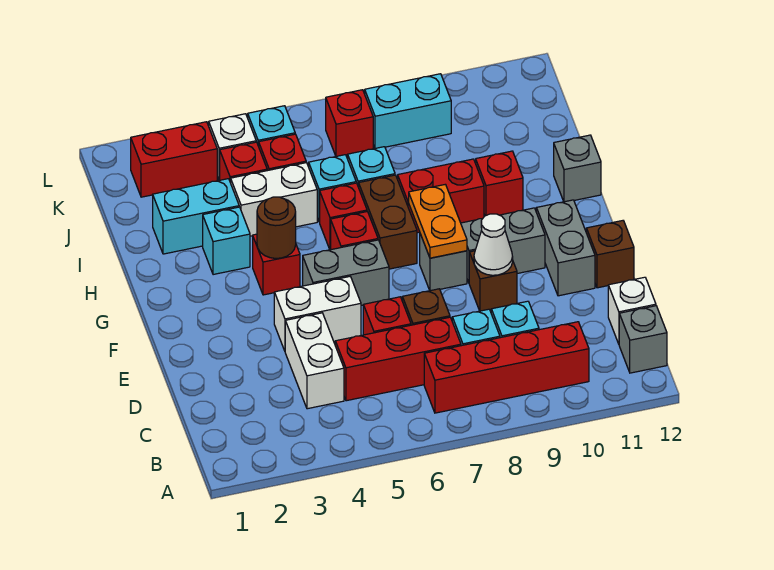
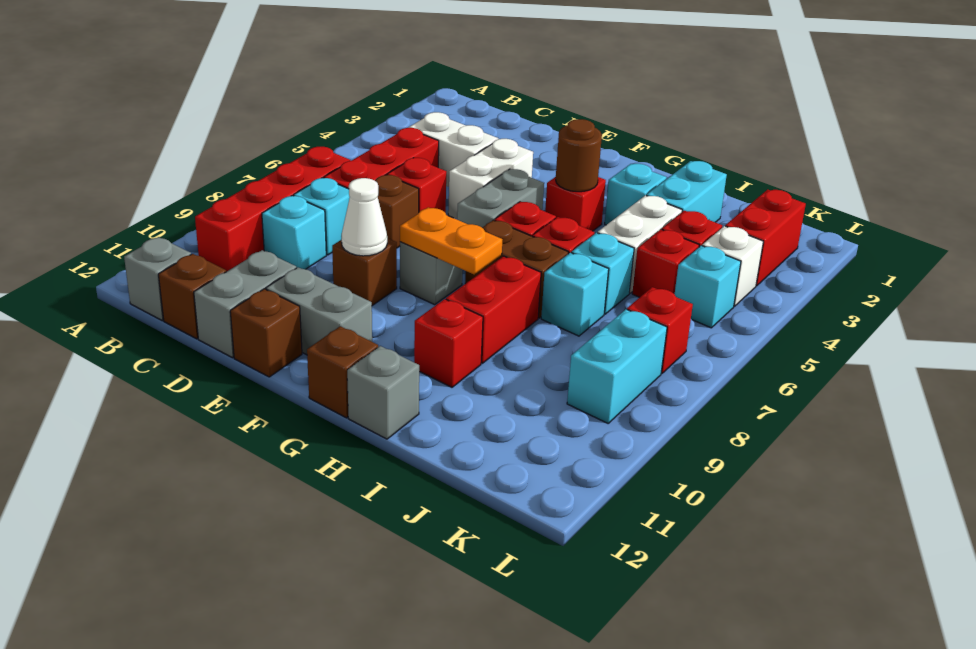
white 1x1 brick [608,277,656,344] -> brown 1x1 brick [158,254,226,339]
grey 1x2 brick [461,208,545,282] -> grey 1x2 brick moved to [194,250,296,358]
none -> brown 1x1 brick [307,326,378,418]

